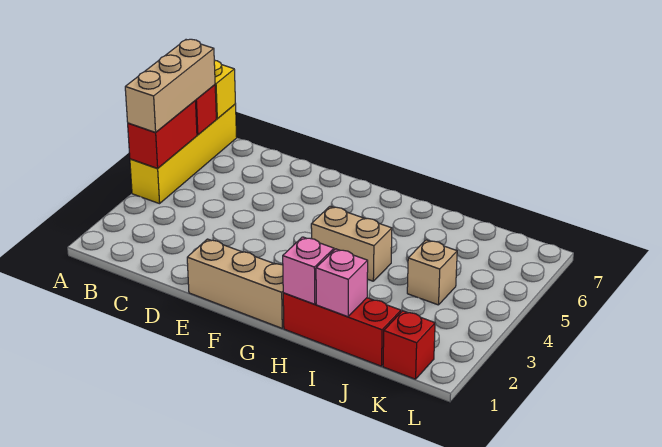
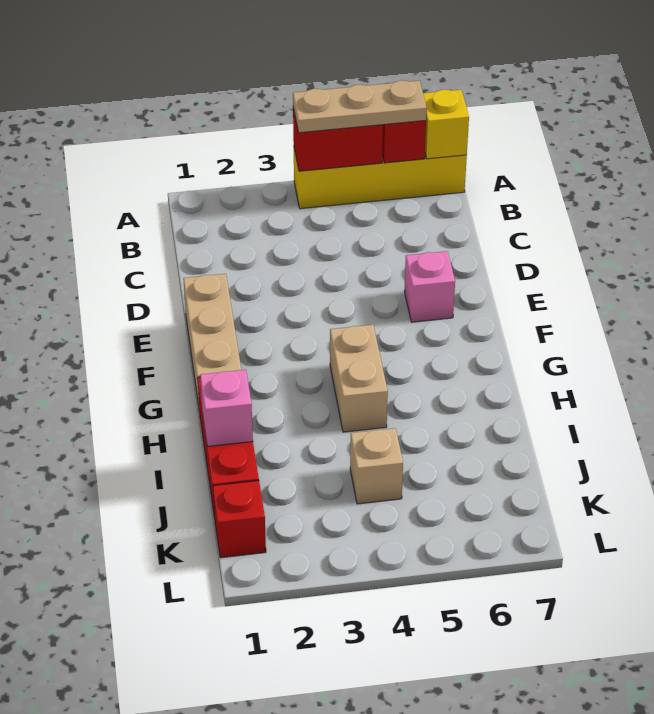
tan 1x3 brick [125,39,215,133] -> tan 1x3 plate [293,80,427,133]
pink 1x1 brick [283,237,334,304] -> pink 1x1 brick moved to [404,251,455,322]

